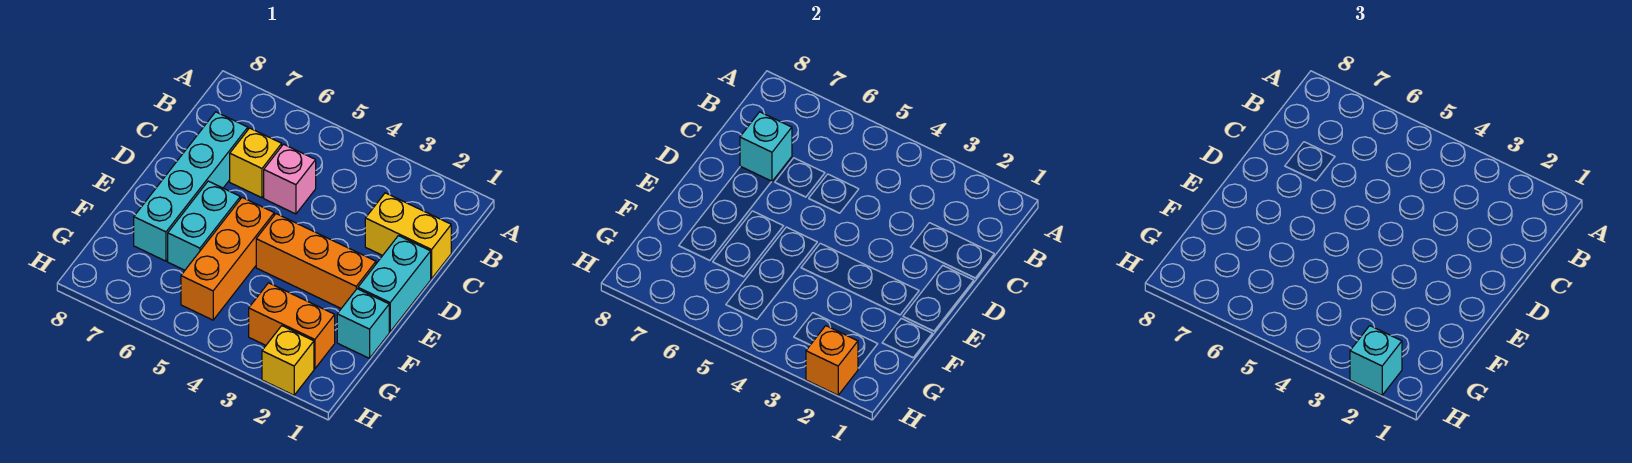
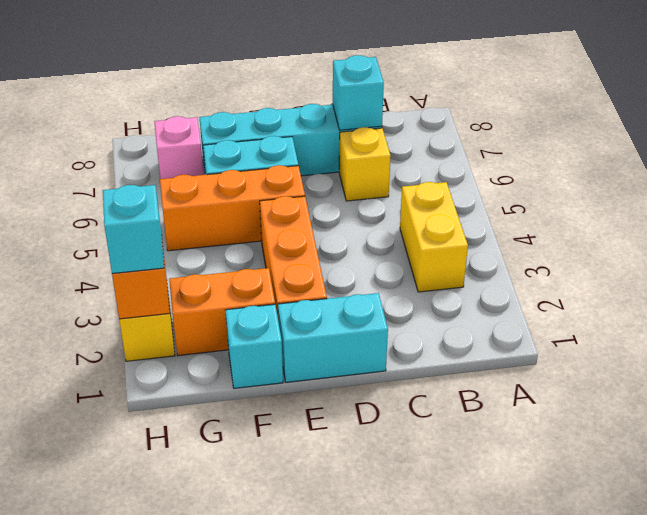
yellow 1x2 brick [365,193,451,279] -> yellow 1x2 brick moved to [400,182,468,292]
pink 1x1 brick [264,144,316,214] -> pink 1x1 brick moved to [154,116,203,179]
orange 1x2 brick [249,283,335,369] -> orange 1x2 brick turned to [169,268,275,356]

